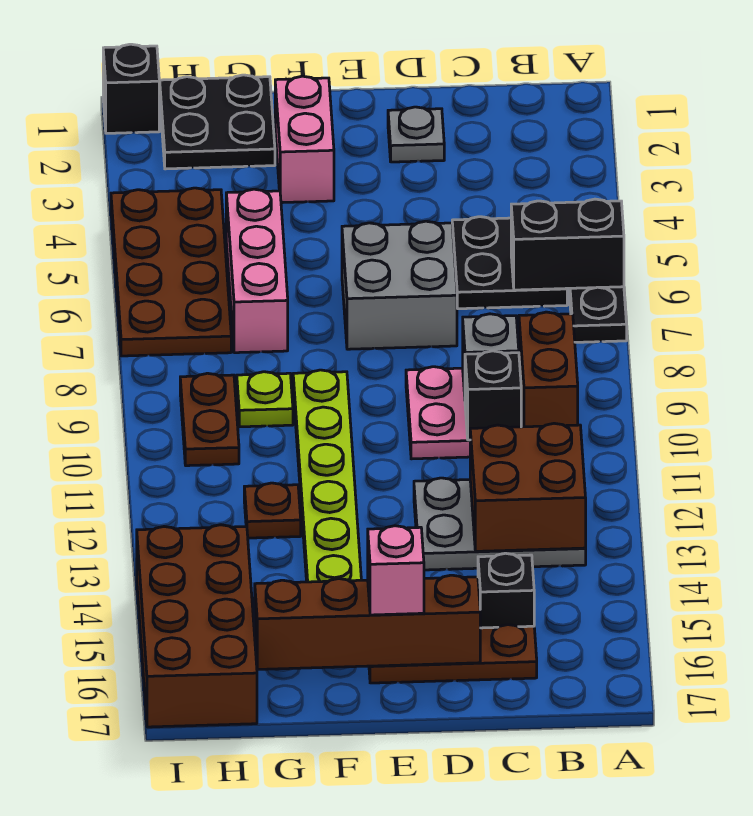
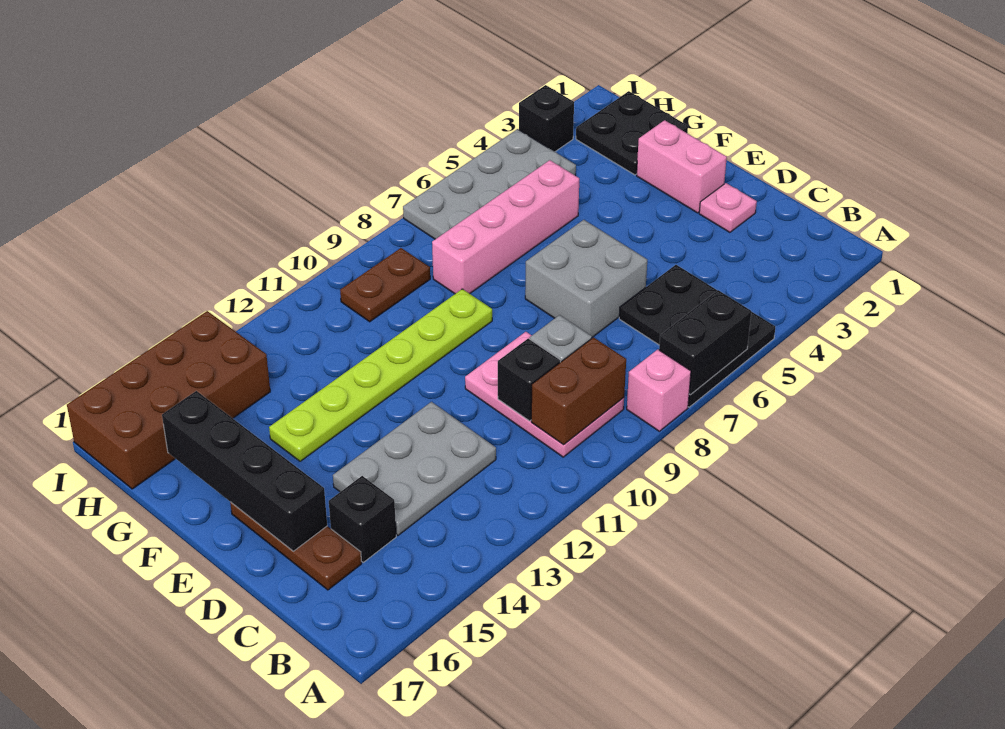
black 1x2 brick [511,199,624,290] -> black 1x2 brick turned to [659,290,751,395]
grey 2x3 plate [414,478,586,570] -> grey 2x3 plate turned to [333,402,496,535]
brown 2x2 brick [470,423,586,551] -> none
grey 1x1 plate [388,107,444,162] -> pink 1x1 plate [699,183,757,232]
brown 1x4 brick [255,575,480,669] -> black 1x4 brick [162,391,327,551]
pink 1x1 brick [368,526,424,615] -> pink 1x1 brick moved to [627,349,691,431]
pink 1x2 brick [275,76,334,203] -> pink 1x2 brick turned to [637,120,727,213]
pink 1x3 brick [226,189,288,353] -> pink 1x4 brick [432,160,579,294]
lime 1x1 plate [237,372,293,427] -> none
brown 1x1 plate [244,483,301,538] -> none
brown 2x4 plate [111,188,231,356] -> grey 2x4 plate [403,129,576,239]
black 1x1 brick [103,44,159,133] -> black 1x1 brick moved to [519,85,574,152]

